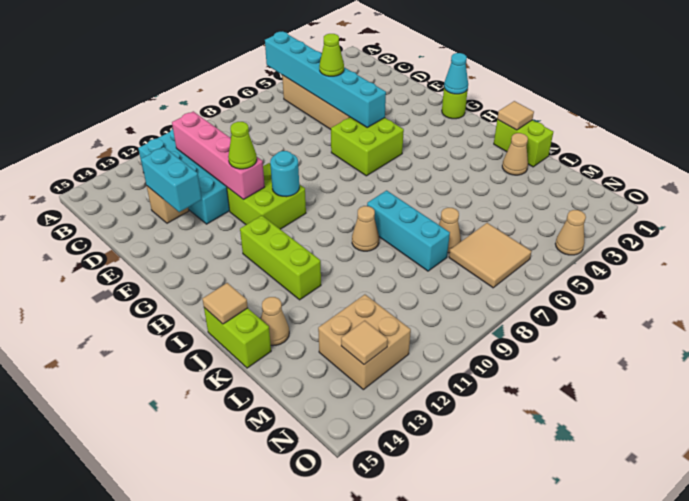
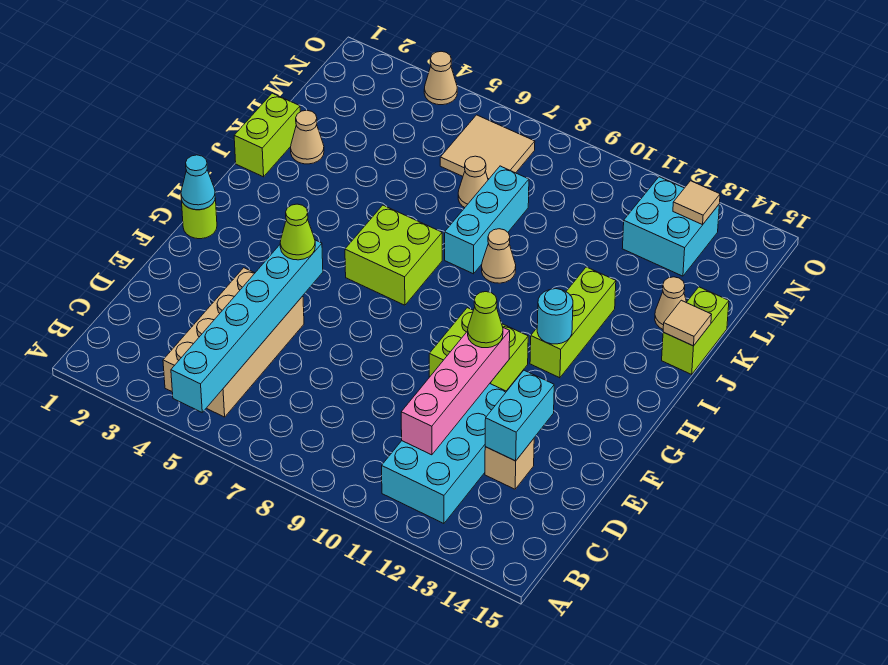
lime 1x1 cone [319,34,344,76] -> lime 1x1 cone moved to [280,204,315,260]
lime 2x2 brick [331,117,404,176] -> lime 2x2 brick moved to [345,205,442,305]
cyan 1x1 round brick [270,151,299,197] -> cyan 1x1 round brick moved to [537,289,573,344]
tan 1x1 tile [497,101,534,130] -> none
tan 2x2 brick [318,295,411,390] -> cyan 2x2 brick [622,177,719,276]

